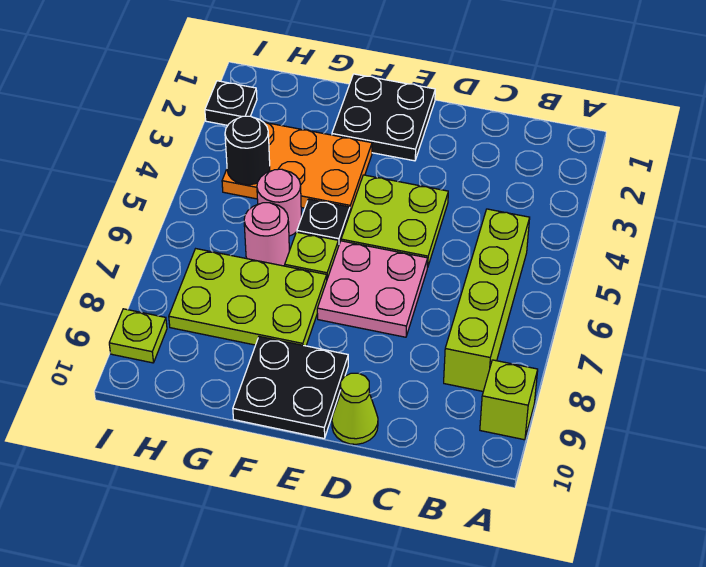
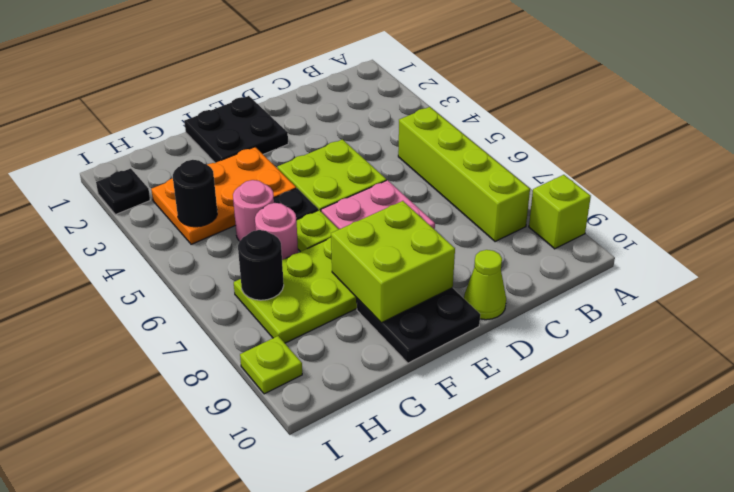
none -> lime 2x2 brick [331,201,455,323]
none -> black 1x1 round brick [238,230,284,300]

